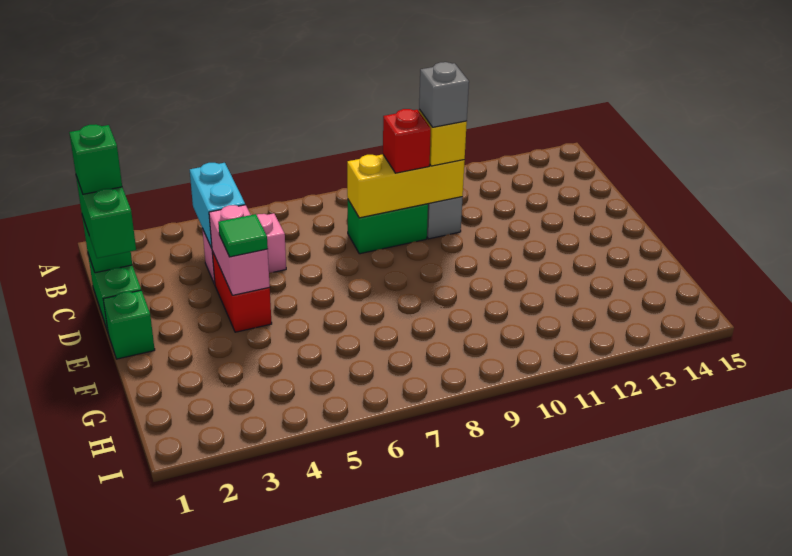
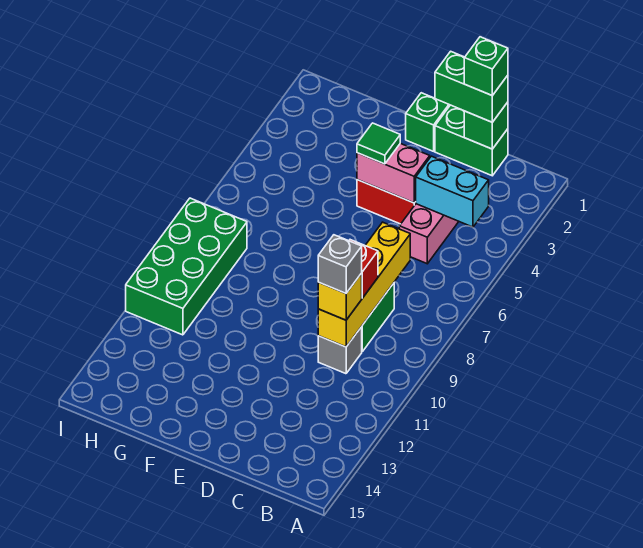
yellow 1x3 brick [347,154,465,218] -> yellow 1x4 brick [318,222,410,347]
none -> green 2x4 brick [126,198,247,335]

